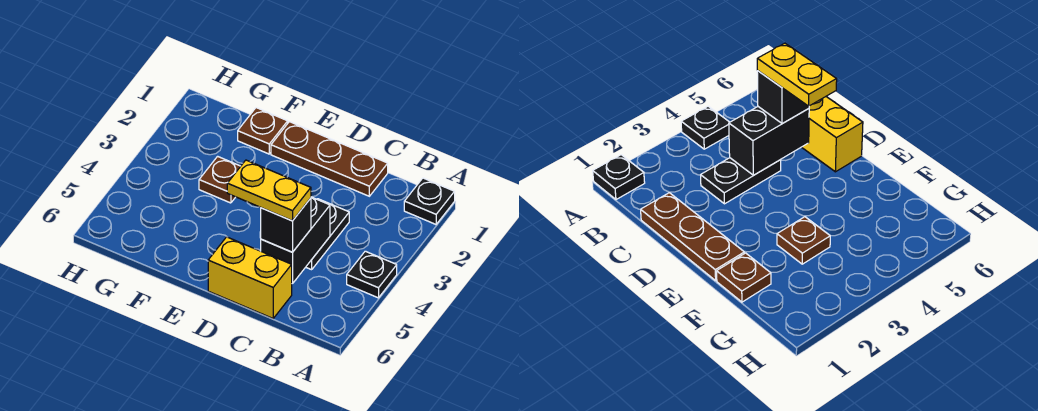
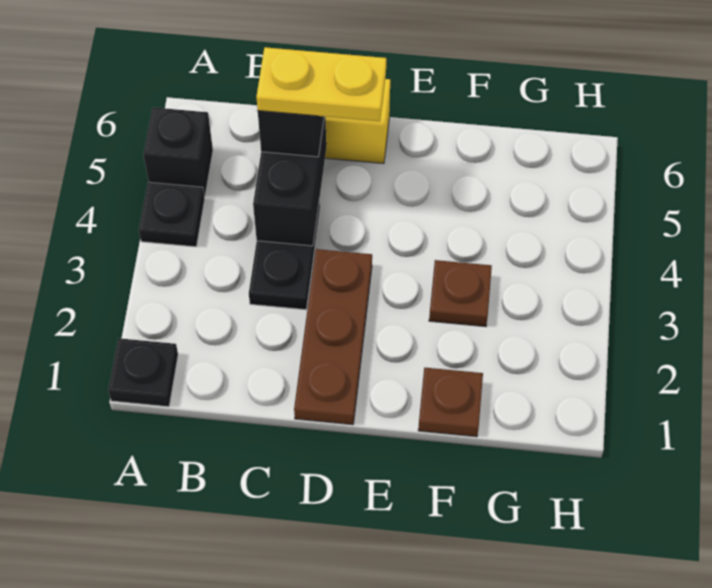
none -> black 1x1 brick [143,107,213,197]
brown 1x3 plate [271,122,388,196] -> brown 1x3 plate turned to [294,249,372,425]

